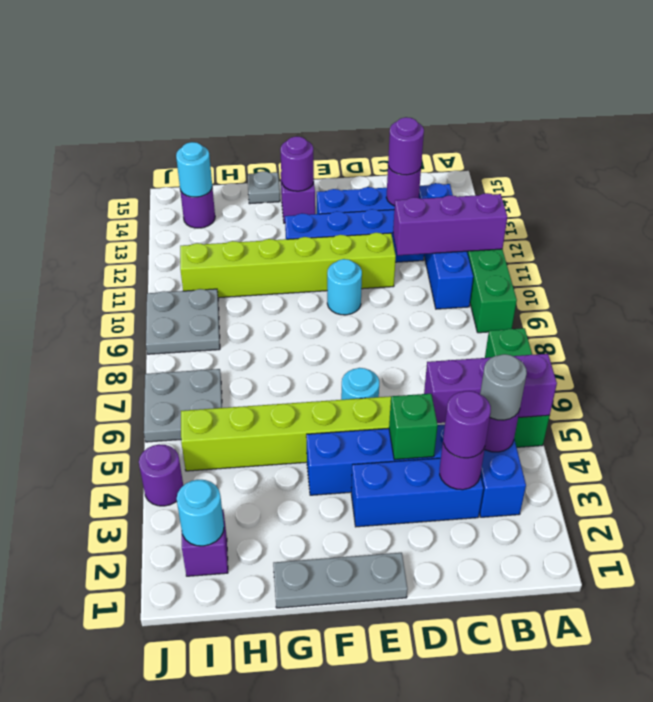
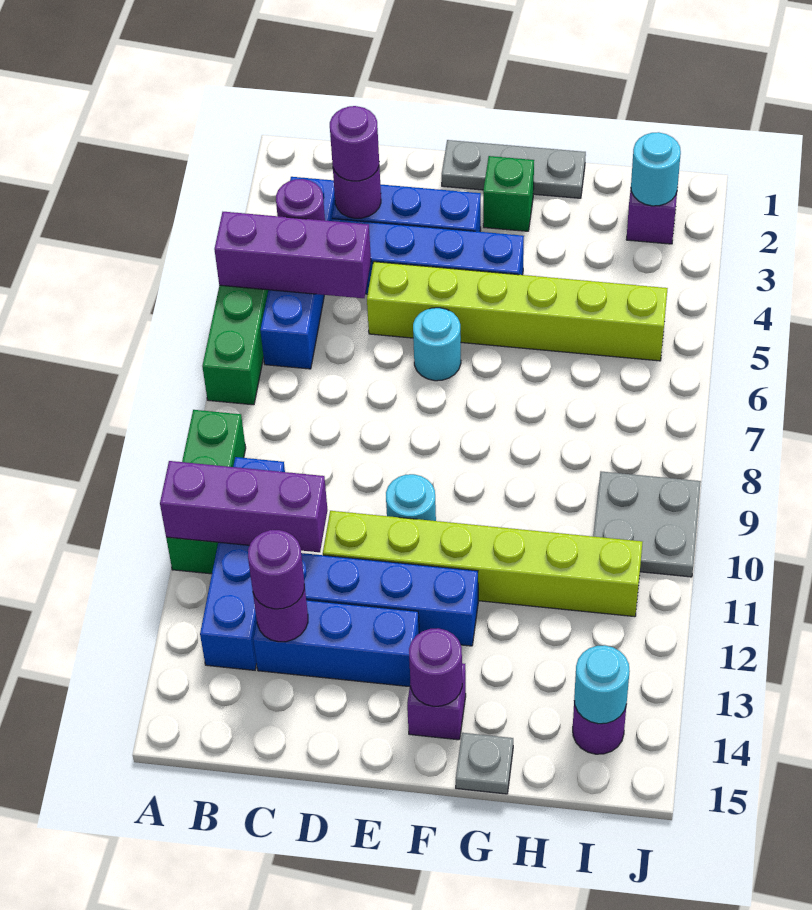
grey 1x1 round brick [480,354,527,420] -> none
green 1x1 brick [389,394,438,460] -> green 1x1 brick moved to [483,156,534,231]
grey 2x2 plate [144,369,222,442] -> none
purple 1x1 round brick [139,445,183,506] -> none

